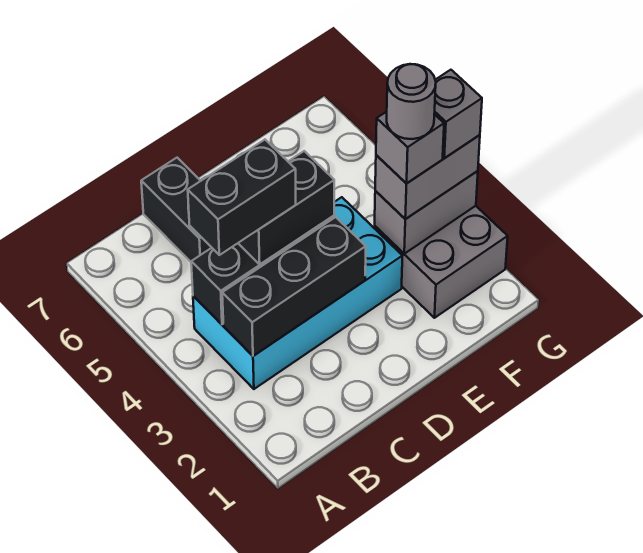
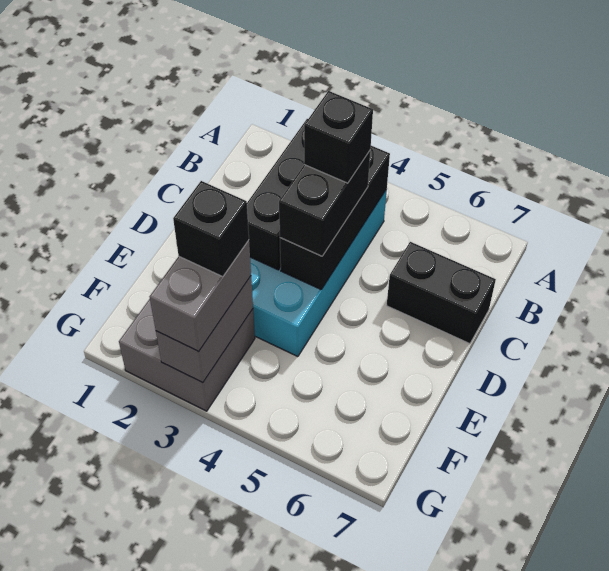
black 1x2 brick [188,140,296,255] -> black 1x1 brick [304,91,373,183]
grey 1x1 brick [376,112,444,184] -> black 1x1 brick [173,181,249,277]
grey 1x1 round brick [387,64,436,139] -> none
grey 1x1 brick [434,70,482,158] -> none

